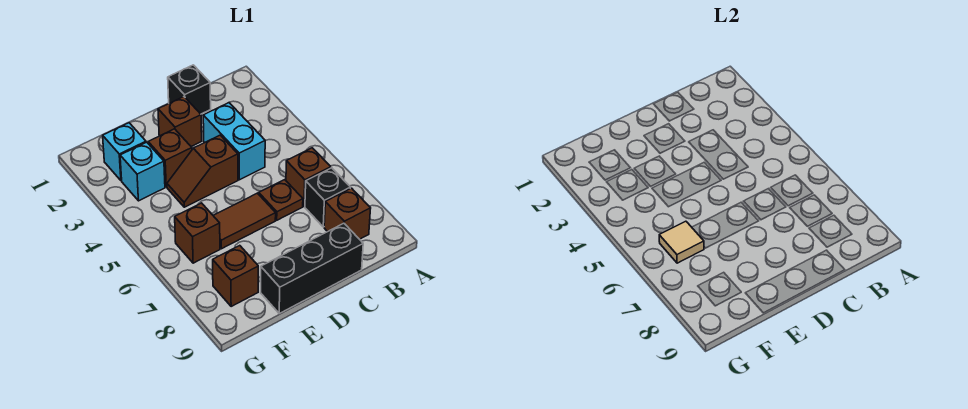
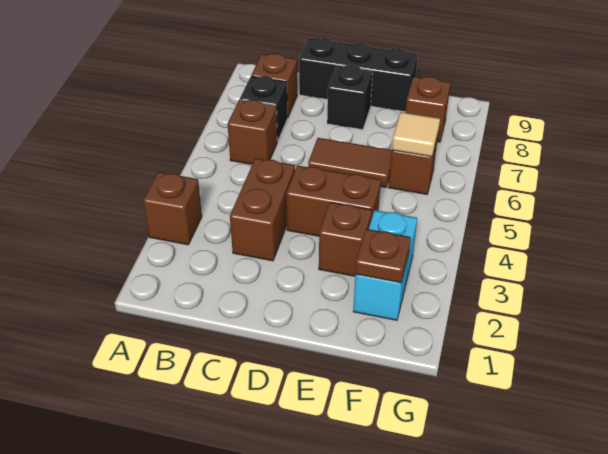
black 1x1 brick [168,65,211,114] -> black 1x1 brick moved to [327,65,373,130]
cyan 1x2 brick [203,103,265,180] -> brown 1x2 brick [230,158,295,261]
brown 1x1 plate [259,180,303,220] -> brown 1x1 plate moved to [355,229,411,283]
brown 1x1 brick [158,97,202,146] -> brown 1x1 brick moved to [143,172,202,245]
brown 1x2 slope [167,135,238,207] -> brown 1x2 brick [286,165,381,236]

